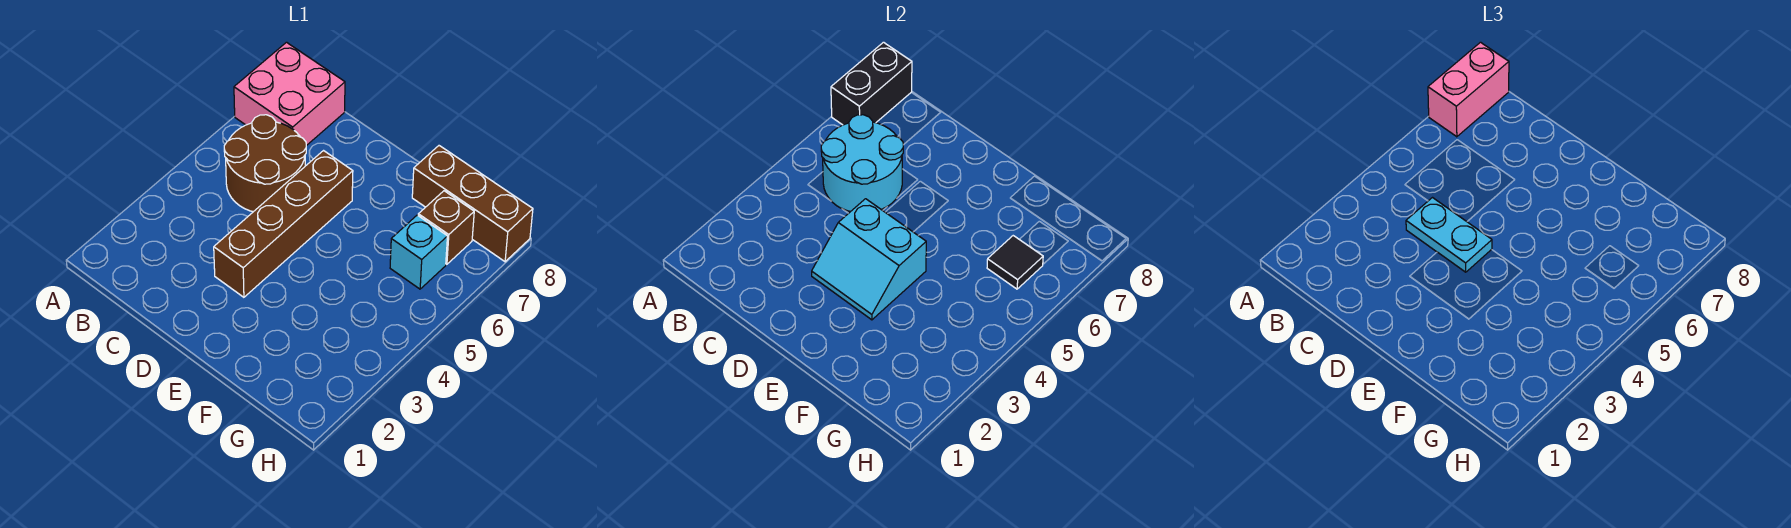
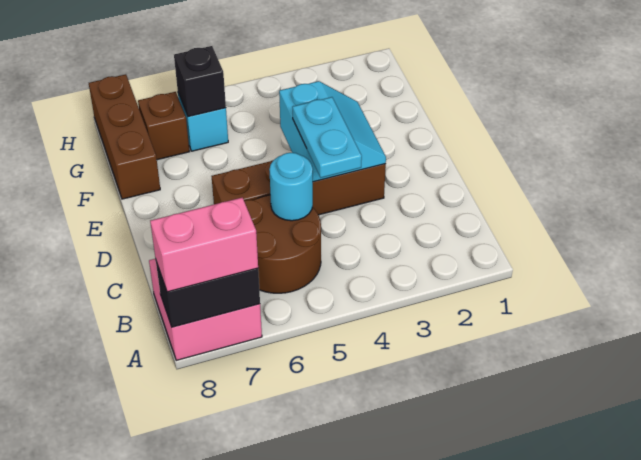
cyan 2x2 round brick [821,115,903,212] -> cyan 1x1 round brick [269,153,313,221]
black 1x1 tile [987,236,1043,289] -> black 1x1 brick [174,46,226,117]

